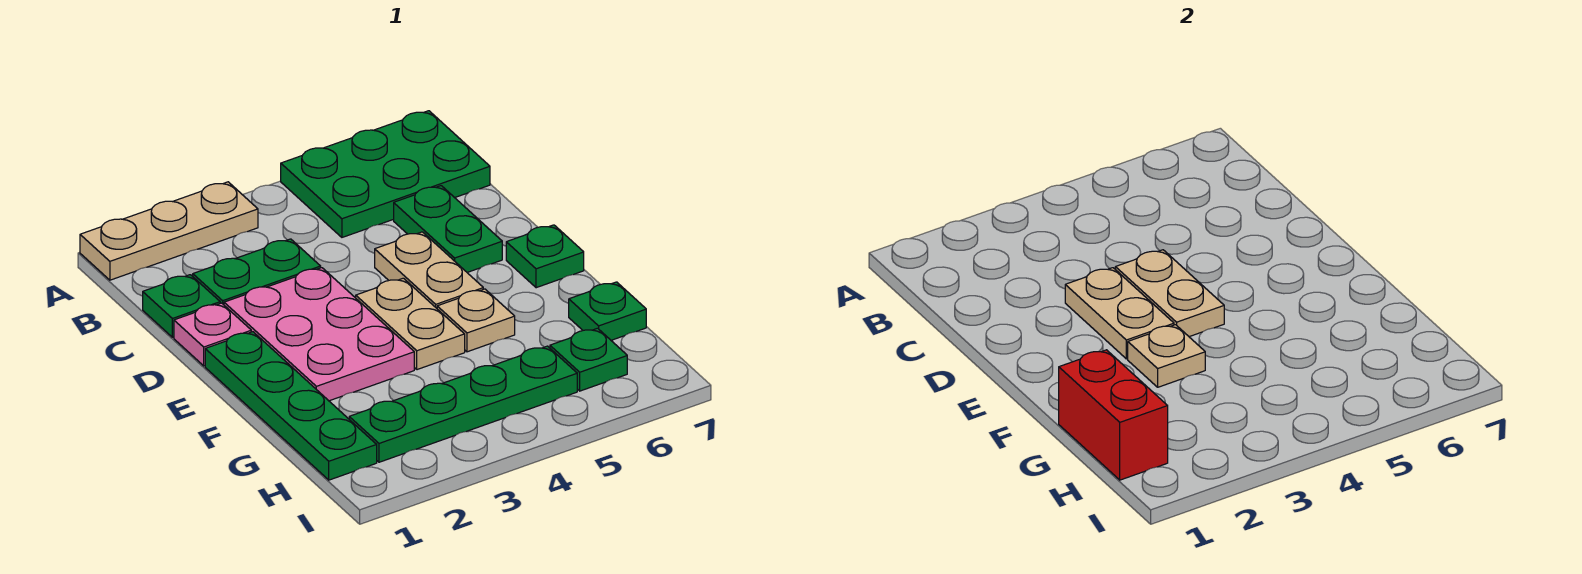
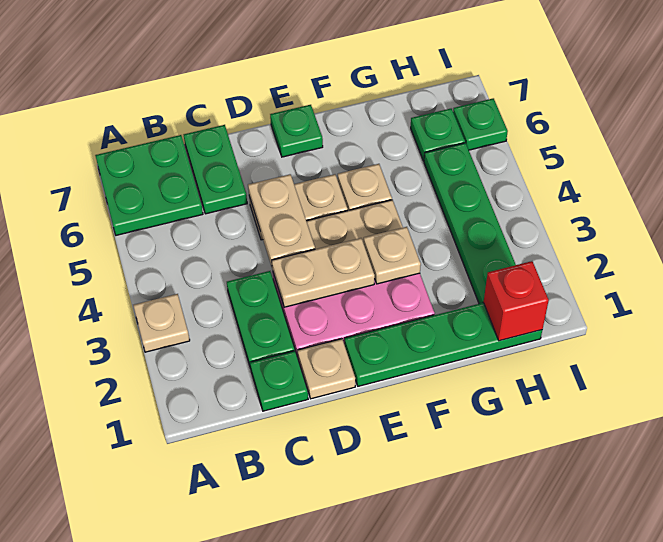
tan 1x3 plate [80,182,258,280] -> tan 1x1 plate [133,294,190,352]
green 2x3 plate [281,111,490,237] -> green 2x2 plate [95,135,203,235]
green 1x2 plate [394,186,502,272] -> green 1x2 plate turned to [184,125,247,214]
pink 1x1 plate [174,303,251,366] -> tan 1x1 plate [298,339,355,399]
tan 1x2 plate [1115,250,1224,337] -> tan 1x2 plate turned to [248,174,315,266]
red 1x2 brick [1059,350,1168,480] -> red 1x1 brick [484,261,549,341]
green 1x1 plate [569,282,646,340] -> green 1x1 plate moved to [453,98,508,150]

